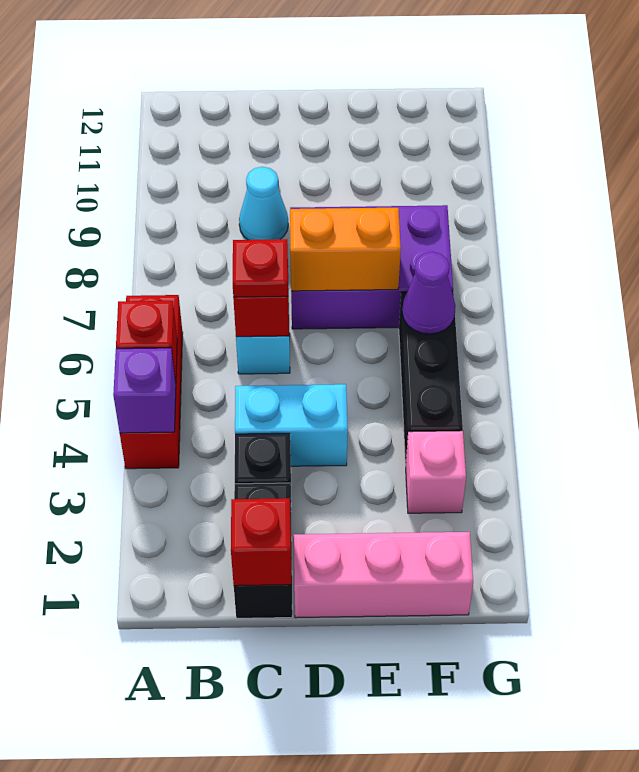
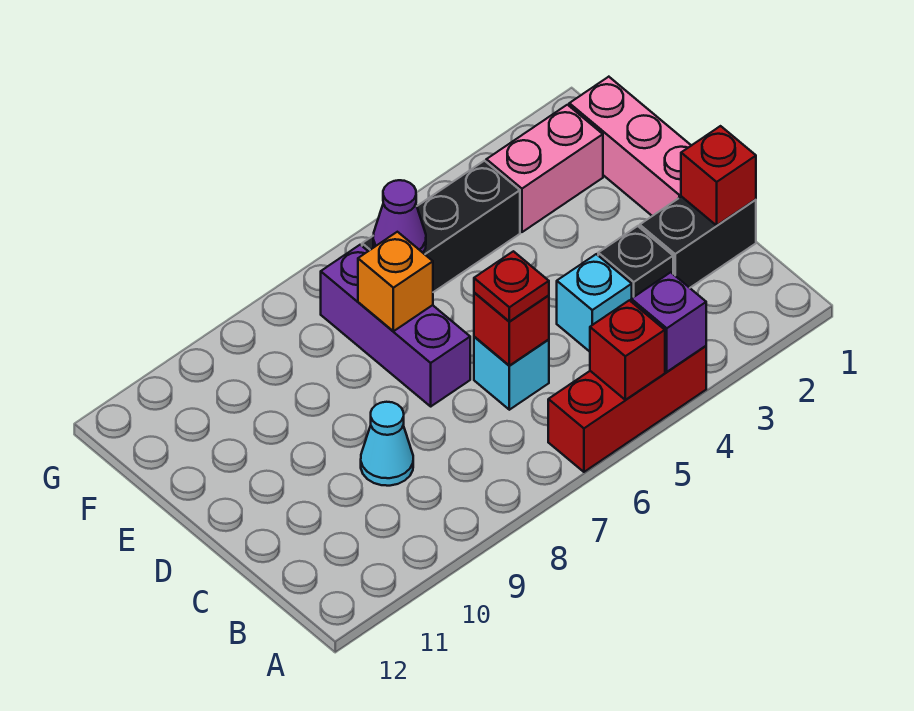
cyan 1x2 brick [235,384,348,466] -> cyan 1x1 brick [557,254,632,352]
purple 2x3 brick [290,205,453,329] -> purple 1x3 brick [321,245,470,406]
orange 1x2 brick [290,208,401,291] -> orange 1x1 brick [358,232,433,331]
pink 1x1 brick [405,431,466,513] -> pink 1x2 brick [486,105,603,232]

